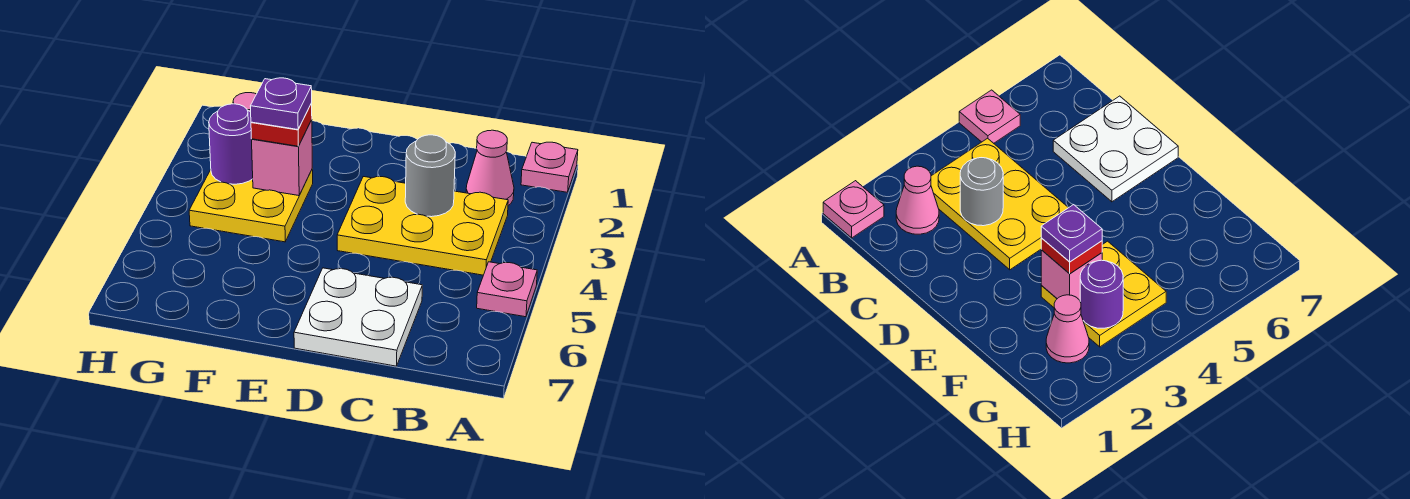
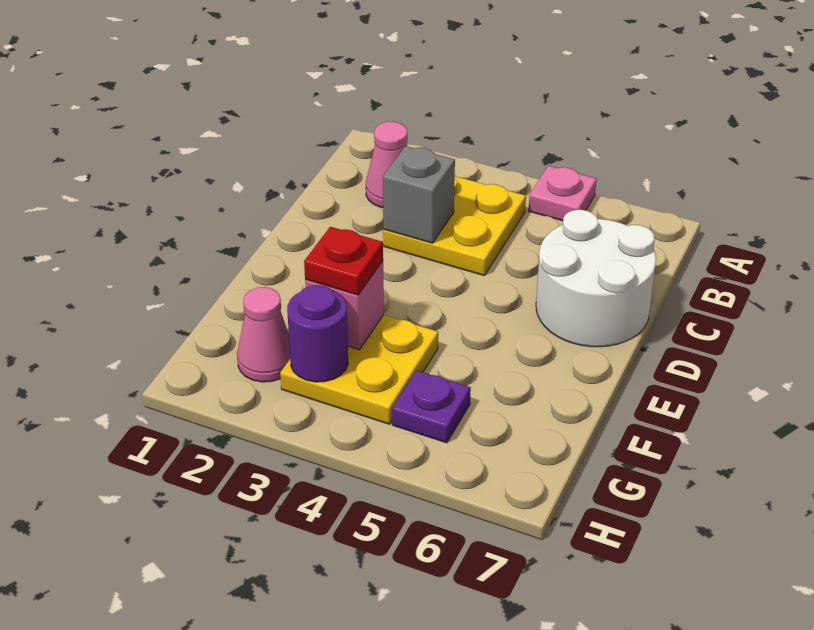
pink 1x1 plate [521,142,578,192] -> none
yellow 2x3 plate [337,177,508,275] -> yellow 2x2 plate [383,176,526,276]
grey 1x1 round brick [405,135,455,217] -> grey 1x1 brick [383,146,455,243]
white 2x2 plate [294,268,422,366] -> white 2x2 round brick [536,210,656,347]
purple 1x1 plate [250,78,312,130] -> purple 1x1 plate moved to [392,371,471,443]

